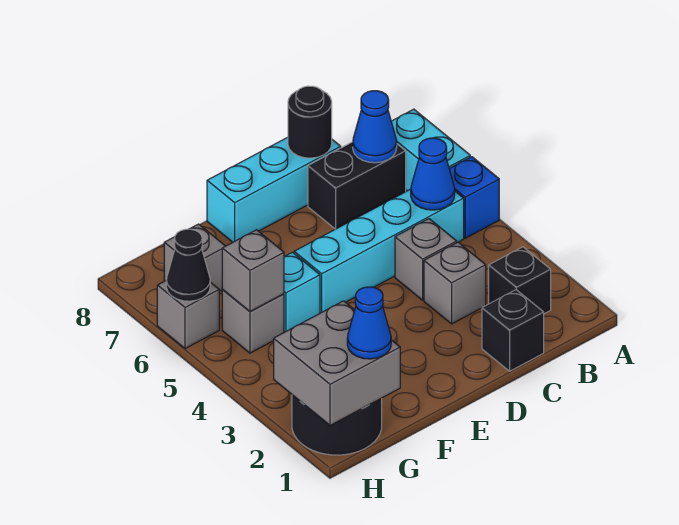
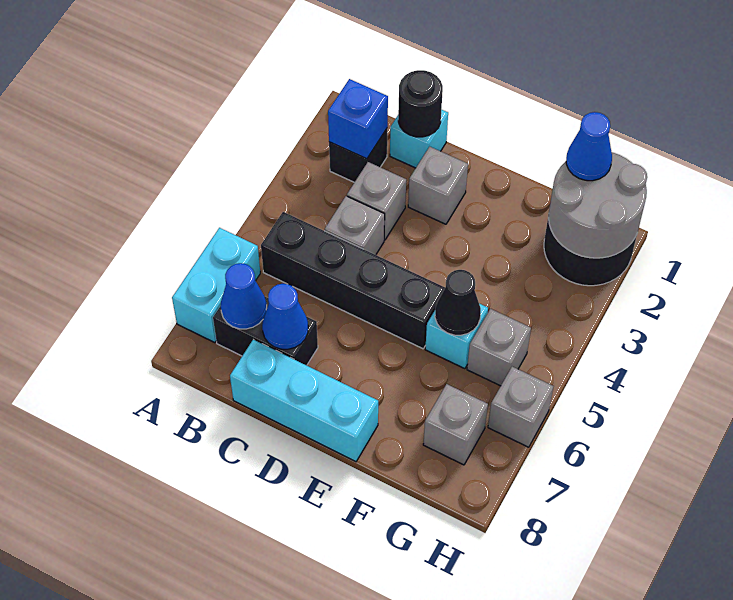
blue 1x1 brick [449,157,499,238] -> blue 1x1 brick moved to [328,79,388,159]
cyan 1x4 brick [294,189,464,313] -> black 1x4 brick [261,212,445,349]
blue 1x1 cone [411,138,455,210] -> blue 1x1 cone moved to [262,284,308,349]
black 1x1 brick [482,290,544,371] -> cyan 1x1 brick [390,109,448,168]
black 1x1 round brick [288,86,332,158] -> black 1x1 round brick moved to [398,70,443,137]
grey 2x2 brick [274,301,400,425] -> grey 2x2 round brick [549,152,647,258]
grey 1x1 brick [222,230,284,311] -> grey 1x1 brick moved to [408,147,468,224]
black 1x1 cone [166,229,210,301] -> black 1x1 cone moved to [435,270,481,335]

